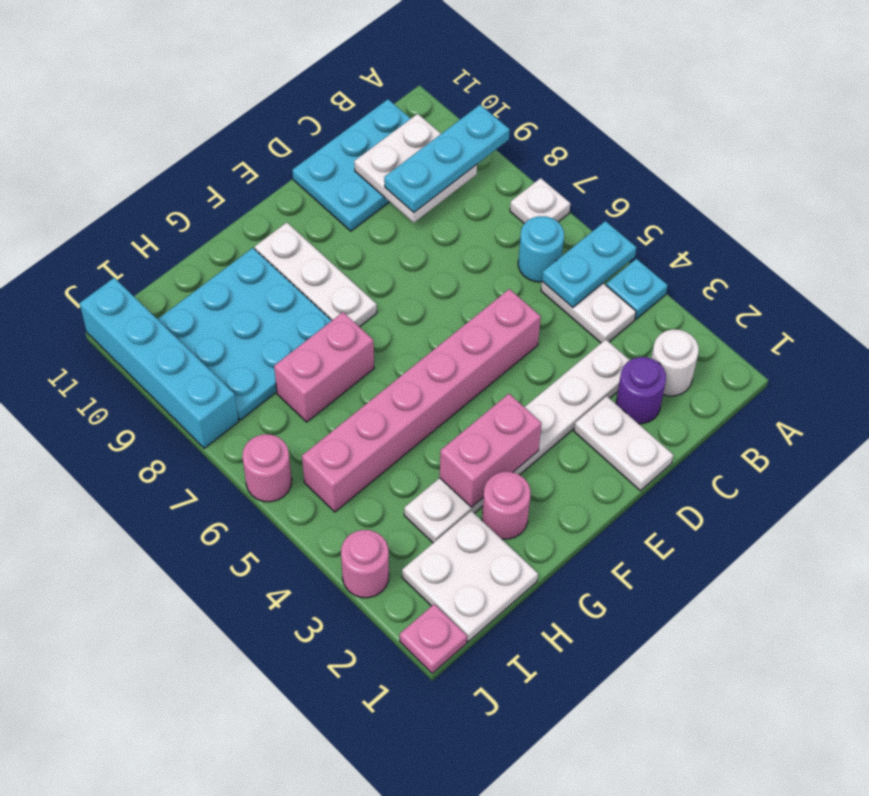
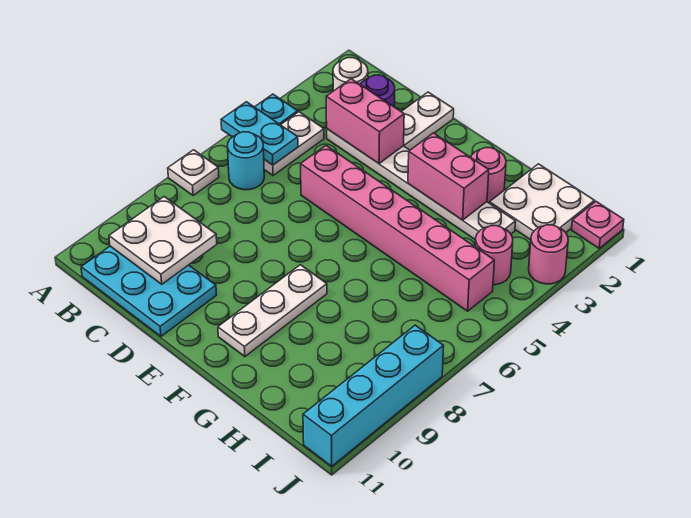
cyan 1x3 plate [384,105,510,212] -> none
pink 1x2 brick [274,312,374,422] -> pink 1x2 brick moved to [326,79,404,164]
cyan 3x3 plate [158,248,332,420] -> none
pink 1x1 round brick [242,434,292,502] -> pink 1x1 round brick moved to [475,226,513,285]

